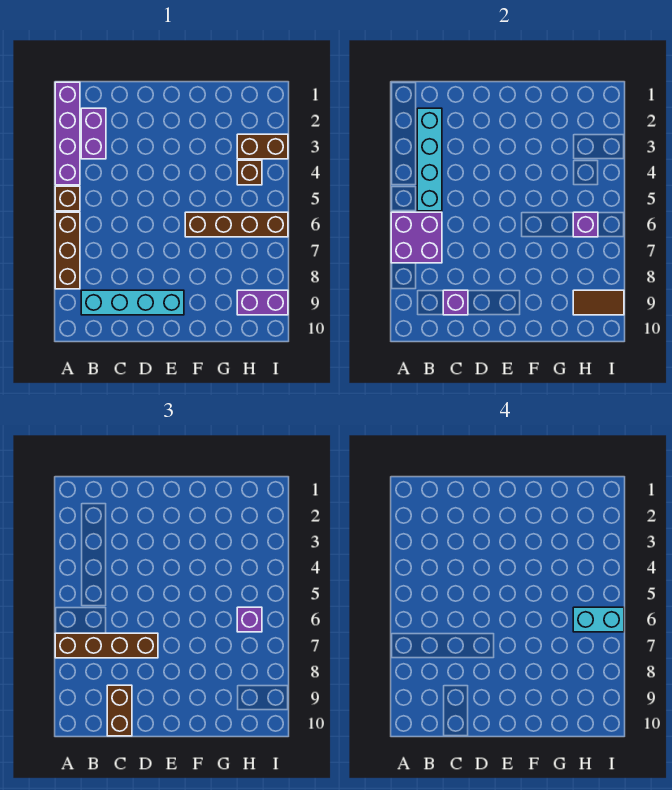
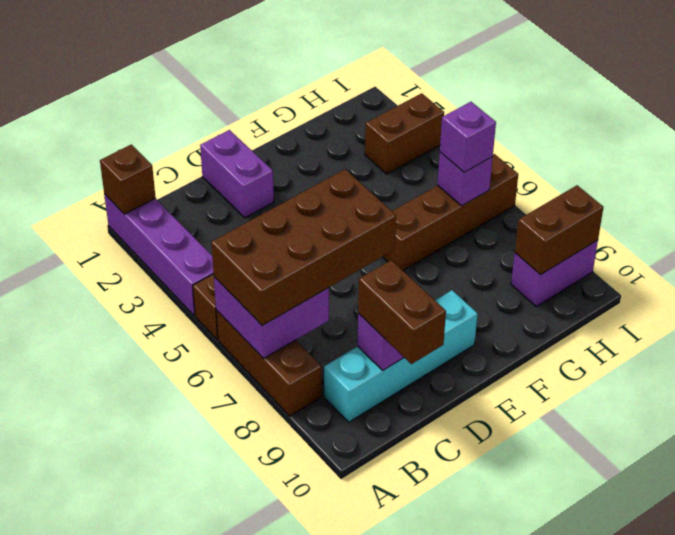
brown 1x4 brick [55,633,158,658] -> brown 2x4 brick [211,169,396,325]
purple 1x2 brick [81,108,106,159] -> purple 1x2 brick moved to [200,130,274,218]
cyan 1x4 brick [417,108,442,211] -> none
brown 1x1 brick [237,160,262,185] -> brown 1x1 brick moved to [100,144,156,214]
cyan 1x2 brick [573,607,624,632] -> none
brown 1x2 tile [573,290,624,315] -> brown 1x2 brick [515,185,603,275]

